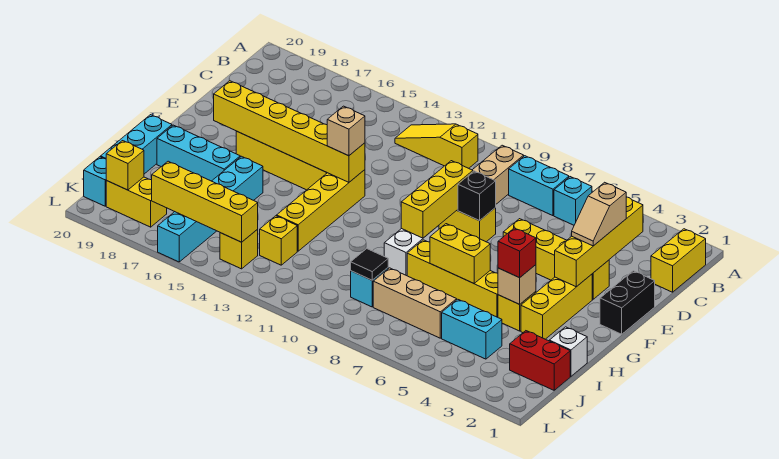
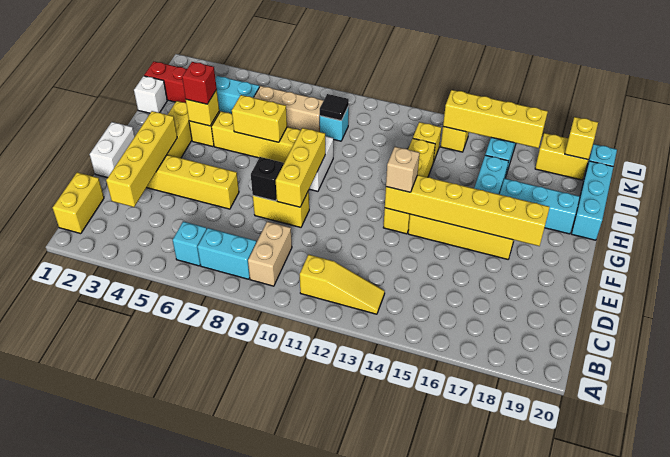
tan 1x2 slope [572,182,626,246] -> none
black 1x2 brick [600,271,655,334] -> white 1x2 brick [90,122,135,178]
tan 1x1 brick [498,265,536,304] -> yellow 1x1 brick [186,90,219,126]

